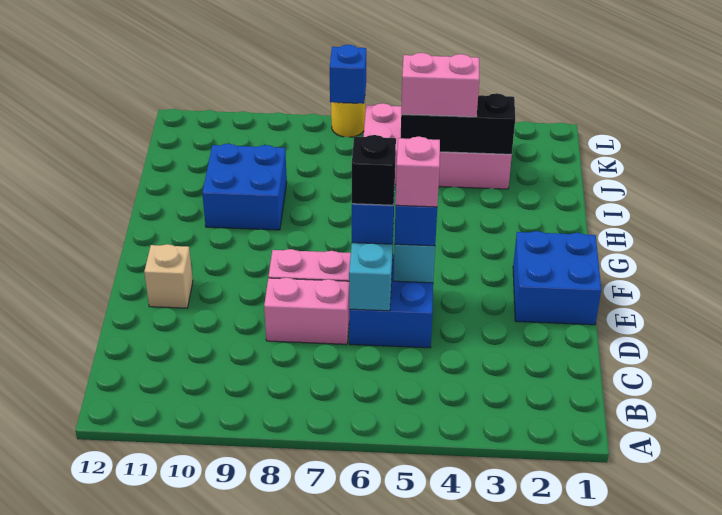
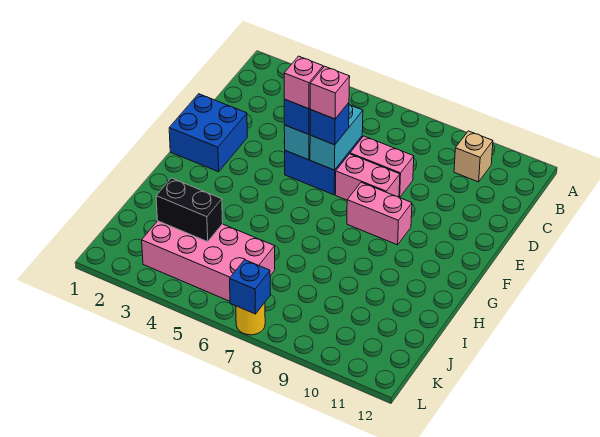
black 1x1 brick [352,135,396,205] -> pink 1x1 brick [310,66,350,119]
tan 1x1 brick [144,244,193,308] -> tan 1x1 brick moved to [454,131,493,182]
blue 2x2 brick [202,144,287,230] -> none
black 1x3 brick [401,93,515,155] -> black 1x2 brick [156,178,223,242]
pink 1x2 brick [401,53,479,117] -> pink 1x2 brick moved to [347,182,412,245]

